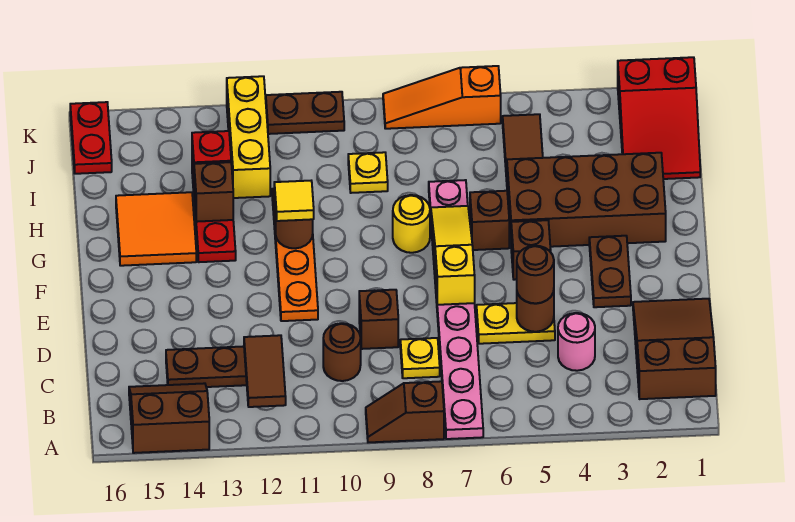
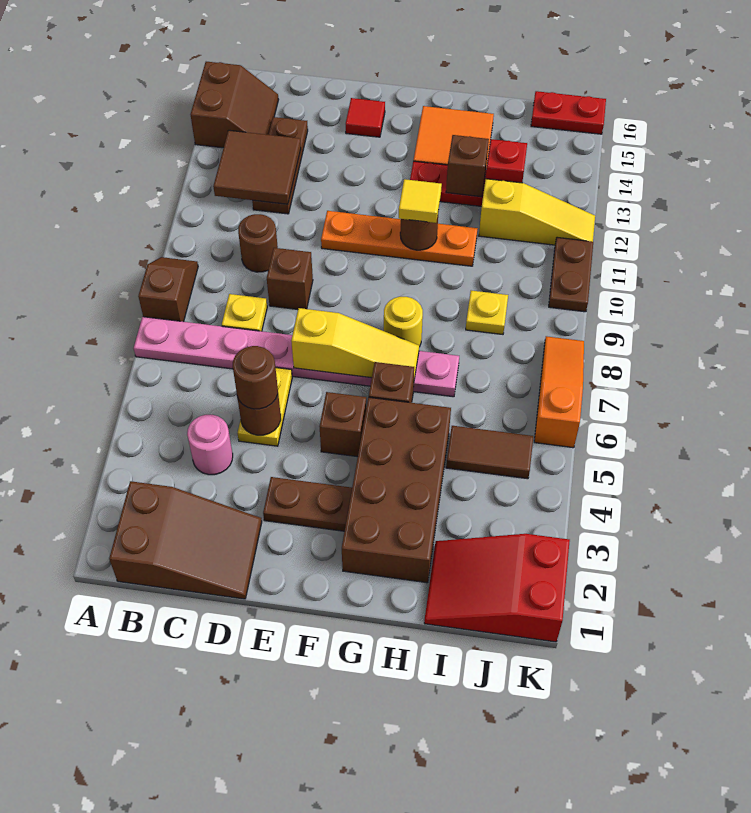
brown 1x2 tile [244,335,286,407] -> brown 2x2 tile [213,130,301,204]
none -> red 1x1 tile [346,98,385,137]
yellow 1x3 brick [227,76,270,198] -> yellow 1x3 slope [479,179,595,245]

